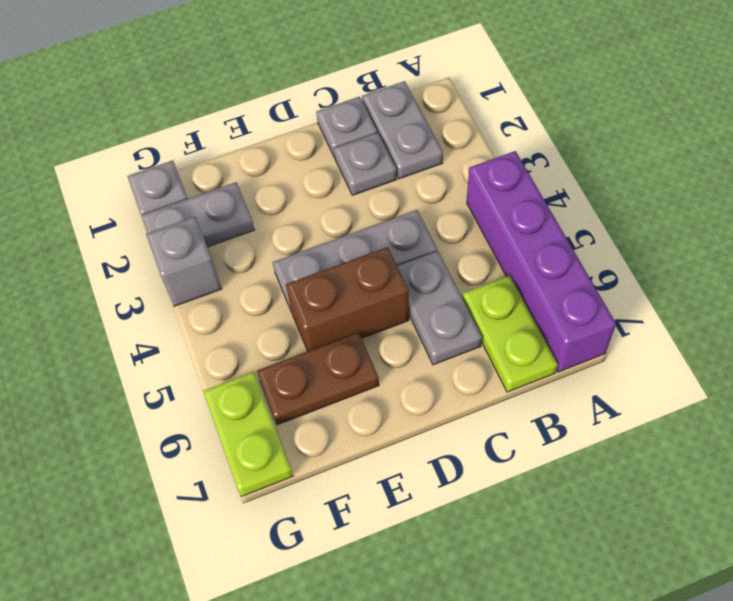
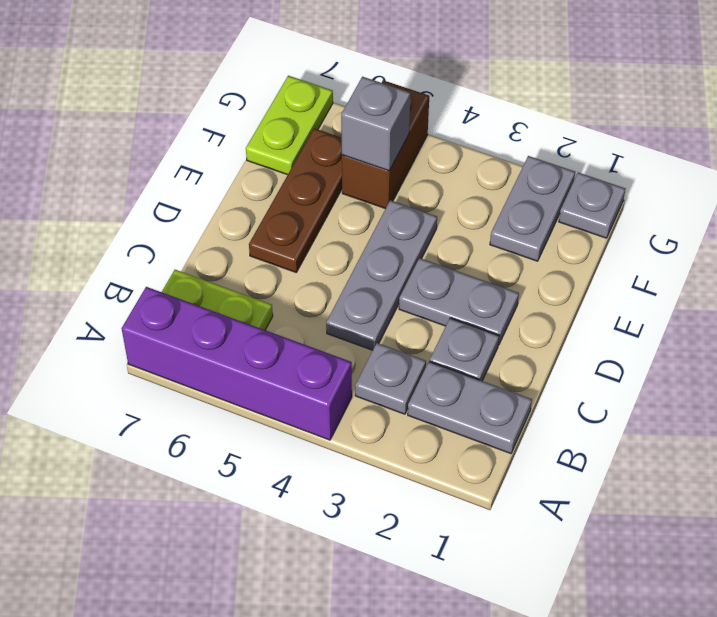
grey 1x1 plate [316,97,377,158] -> grey 1x1 plate moved to [355,343,426,414]
grey 1x2 plate [397,251,482,365] -> grey 1x2 plate moved to [399,258,519,345]
brown 1x2 brick [286,247,409,351] -> brown 1x2 brick moved to [342,80,429,209]
brown 1x2 plate [257,332,379,425] -> brown 1x3 plate [249,128,342,272]
grey 1x1 brick [146,217,222,306] -> grey 1x1 brick moved to [341,77,411,171]
lime 1x2 plate [203,372,293,497] -> lime 1x2 plate turned to [246,76,333,175]

